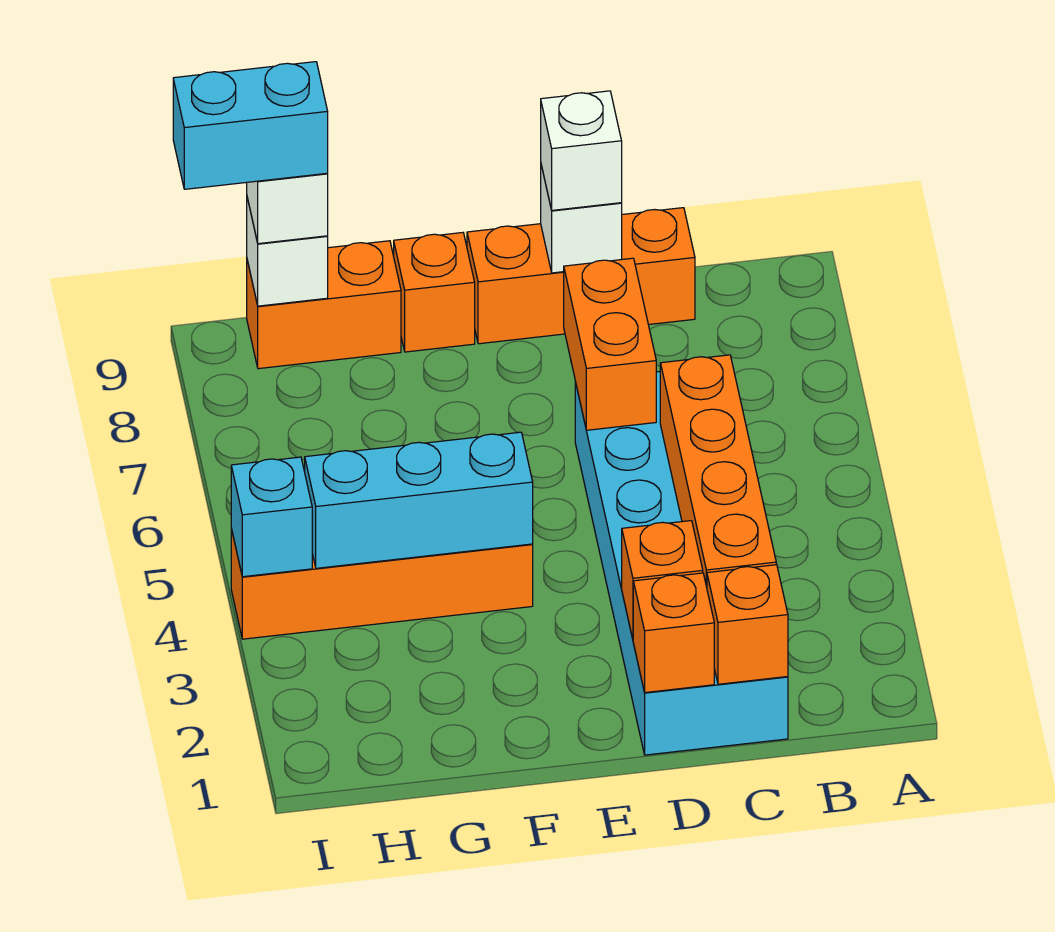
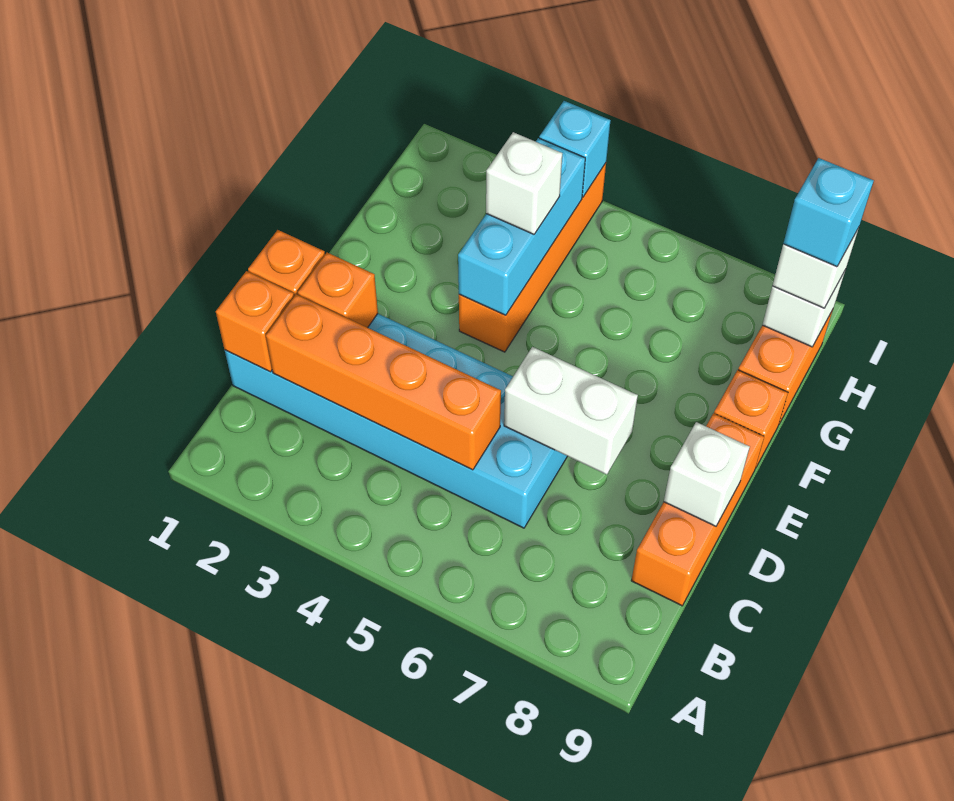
orange 1x2 brick [564,258,656,430] -> white 1x2 brick [504,347,638,475]
white 1x1 brick [541,91,622,210] -> white 1x1 brick moved to [486,132,562,234]
cyan 1x2 brick [173,62,328,189] -> cyan 1x1 brick [783,158,874,267]

